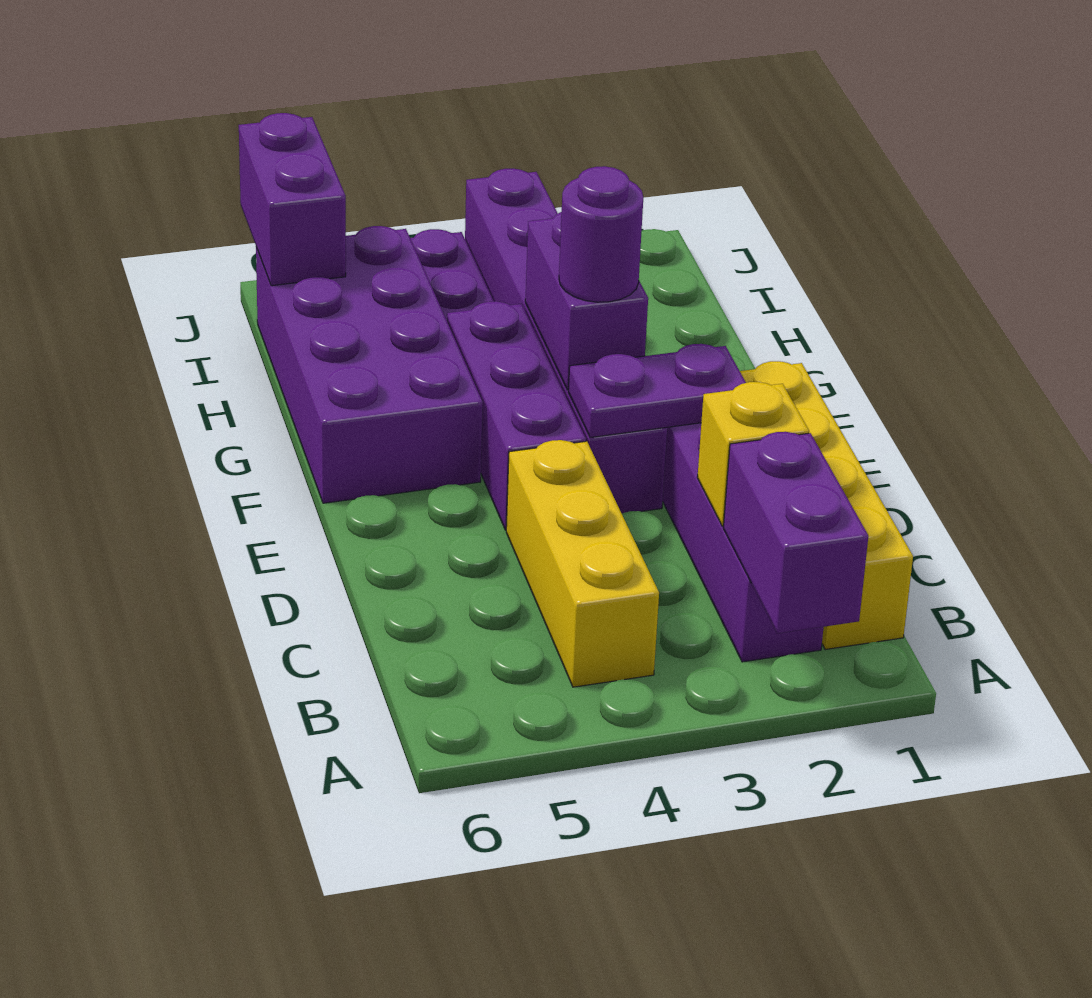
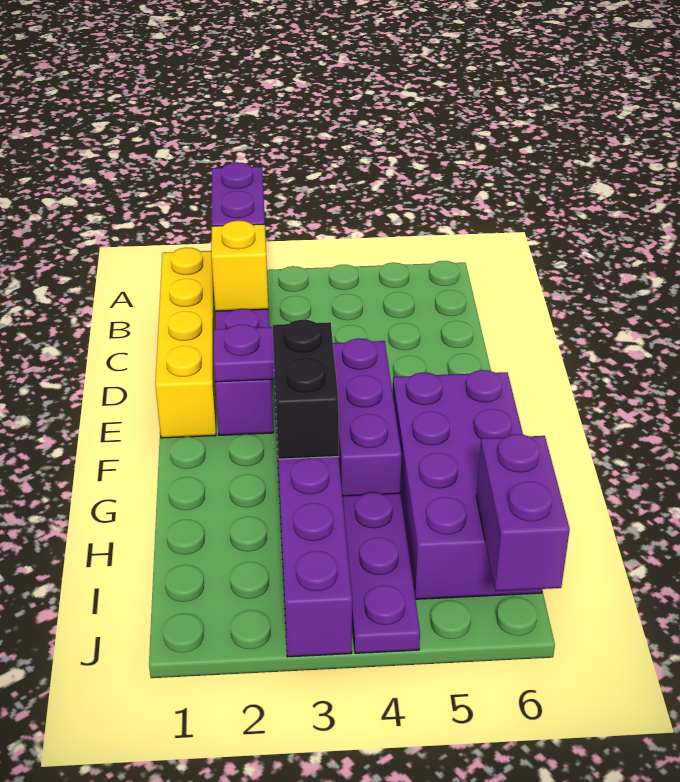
yellow 1x3 brick [506,440,659,687] -> none
purple 1x2 brick [525,212,648,390] -> black 1x2 brick [272,320,339,459]
purple 1x1 round brick [559,166,643,302] -> none

